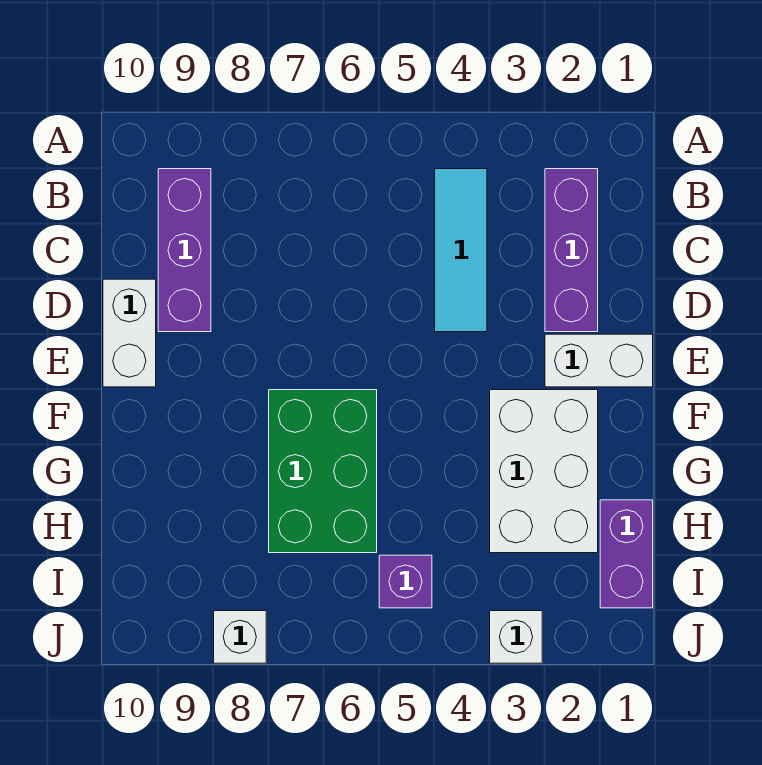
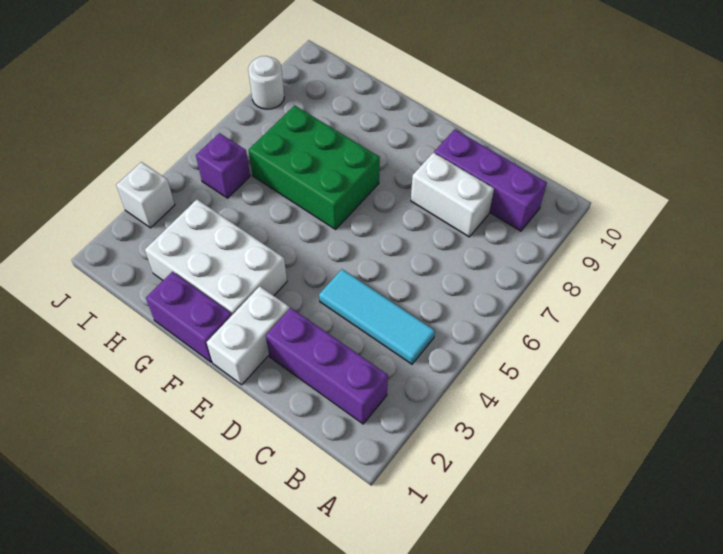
white 1x2 brick [103,279,156,387] -> white 1x2 brick moved to [411,153,494,237]
purple 1x2 brick [600,500,653,608] -> purple 1x2 brick moved to [146,272,232,362]
white 1x1 brick [214,611,266,663] -> white 1x1 round brick [248,56,284,109]

